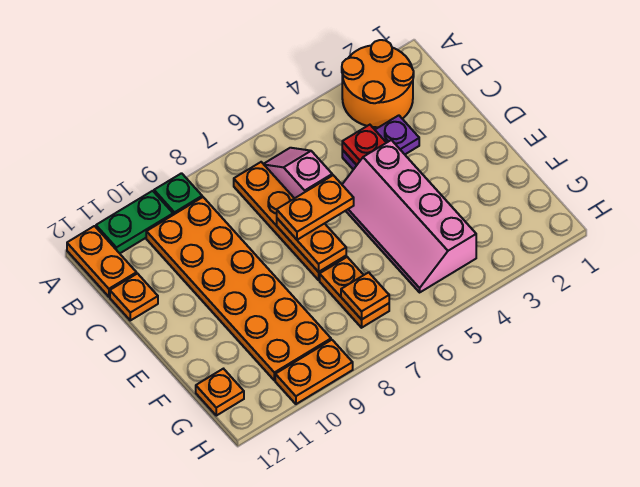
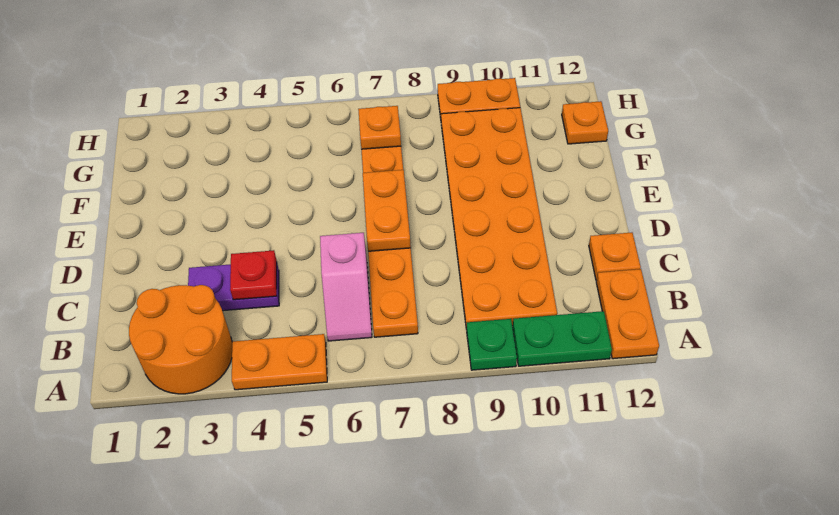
pink 2x4 slope [342,140,476,292] -> none
orange 1x2 plate [277,175,354,240] -> orange 1x2 plate moved to [232,334,327,390]

